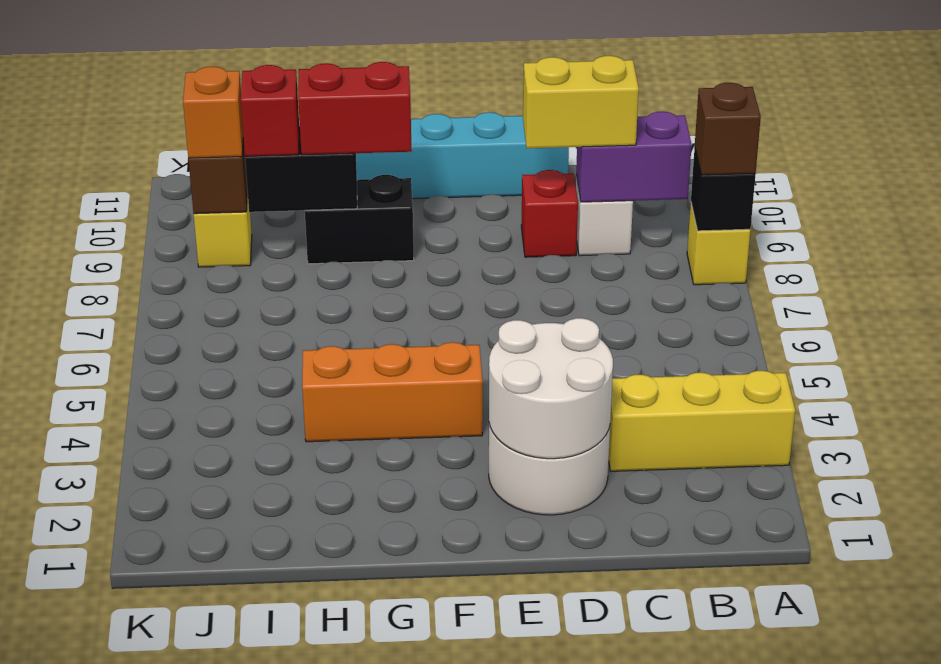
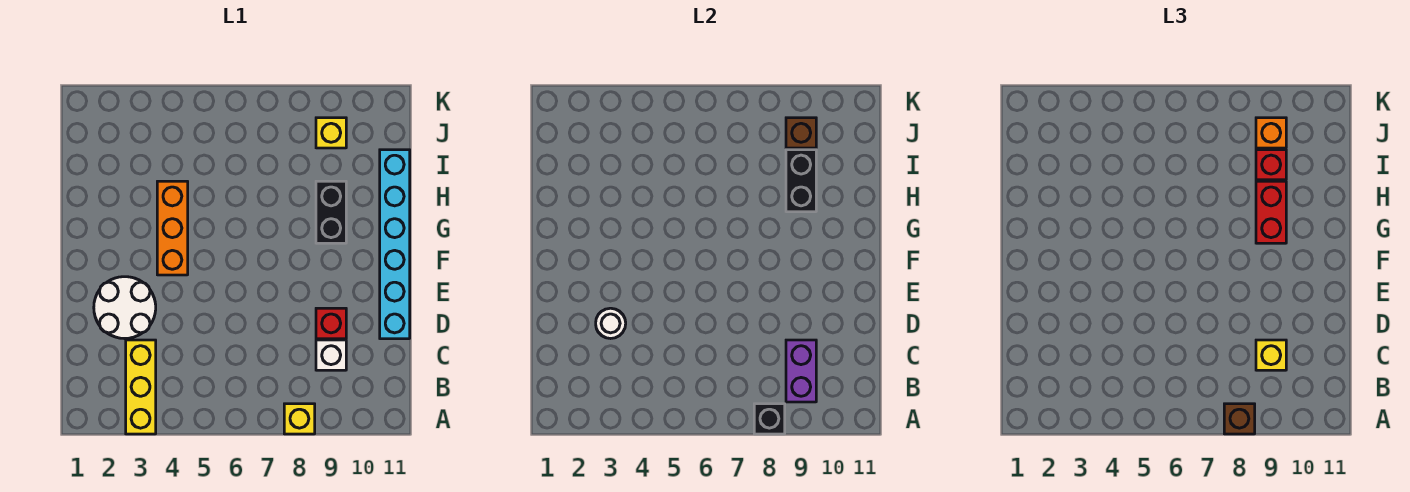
yellow 1x2 brick [523,56,639,148] -> yellow 1x1 brick [1256,340,1286,370]
white 2x2 round brick [489,318,613,459] -> white 1x1 round brick [596,308,626,339]

